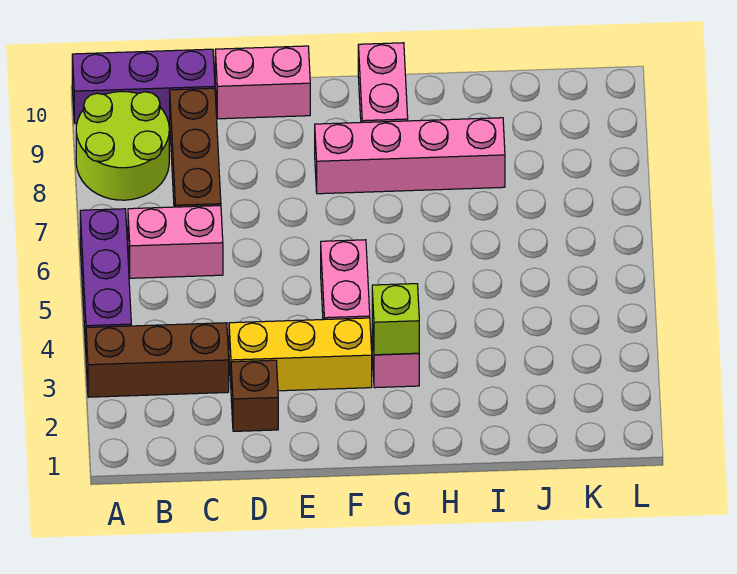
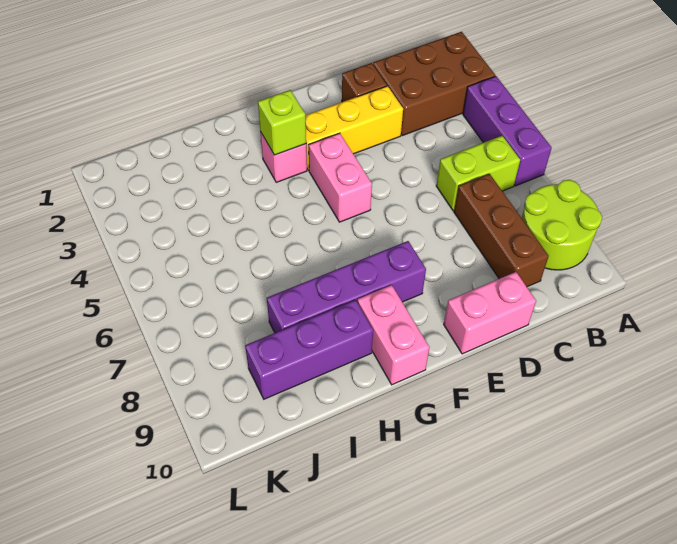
brown 1x3 brick [86,323,229,397] -> brown 2x3 brick [373,32,495,136]
purple 1x3 brick [72,49,215,124] -> purple 1x3 brick moved to [245,300,373,399]
pink 1x2 brick [128,206,223,278] -> lime 1x2 brick [436,136,520,211]
pink 1x4 brick [315,118,505,194] -> purple 1x4 brick [266,241,426,333]

